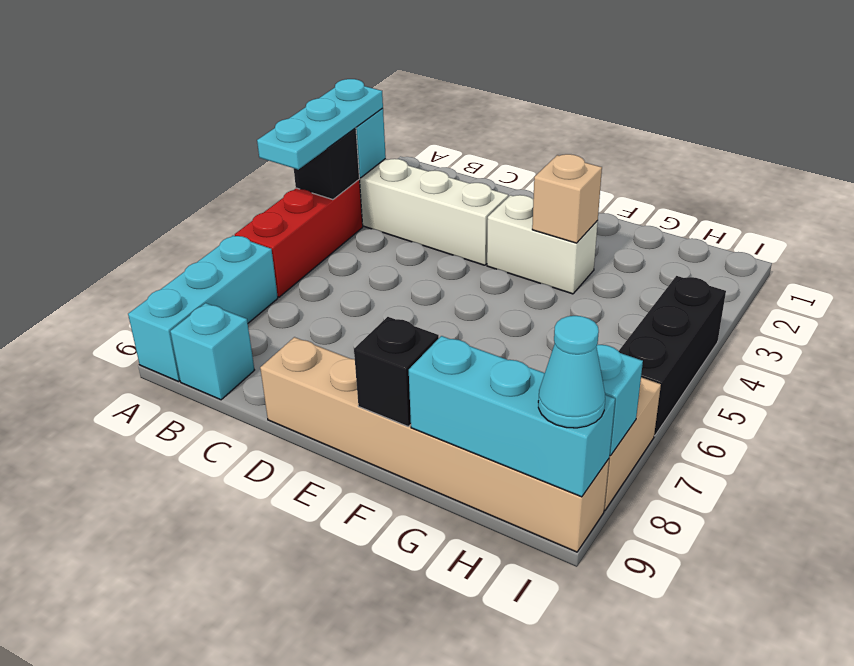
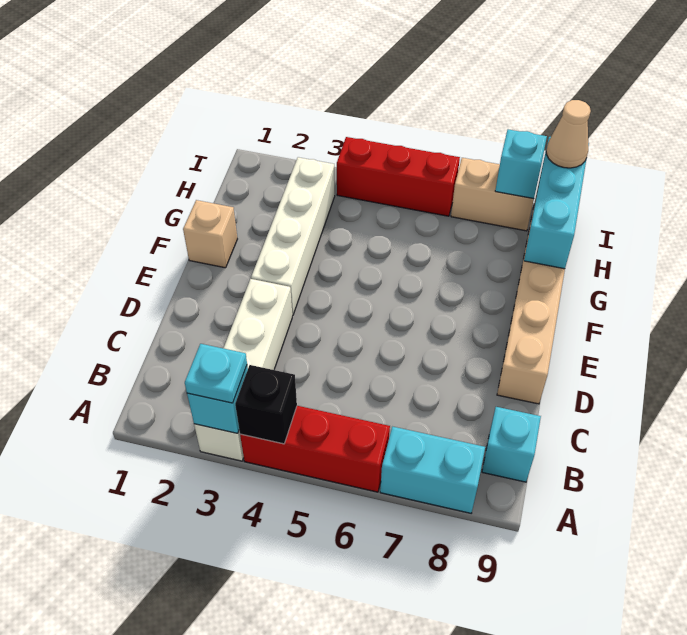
cyan 1x3 plate [257,79,383,169] -> cyan 1x1 plate [185,344,247,403]
cyan 1x3 brick [128,236,278,382] -> cyan 1x2 brick [380,427,485,513]
white 1x2 brick [487,195,598,294] -> white 1x4 brick [251,157,335,316]
tan 1x1 brick [532,154,602,243] -> tan 1x1 brick moved to [183,200,237,268]
black 1x1 brick [354,317,439,426] -> none
black 1x3 brick [619,276,726,436] -> red 1x3 brick [337,137,460,216]
cyan 1x1 cone [538,316,605,428] -> tan 1x1 cone [546,100,591,168]

